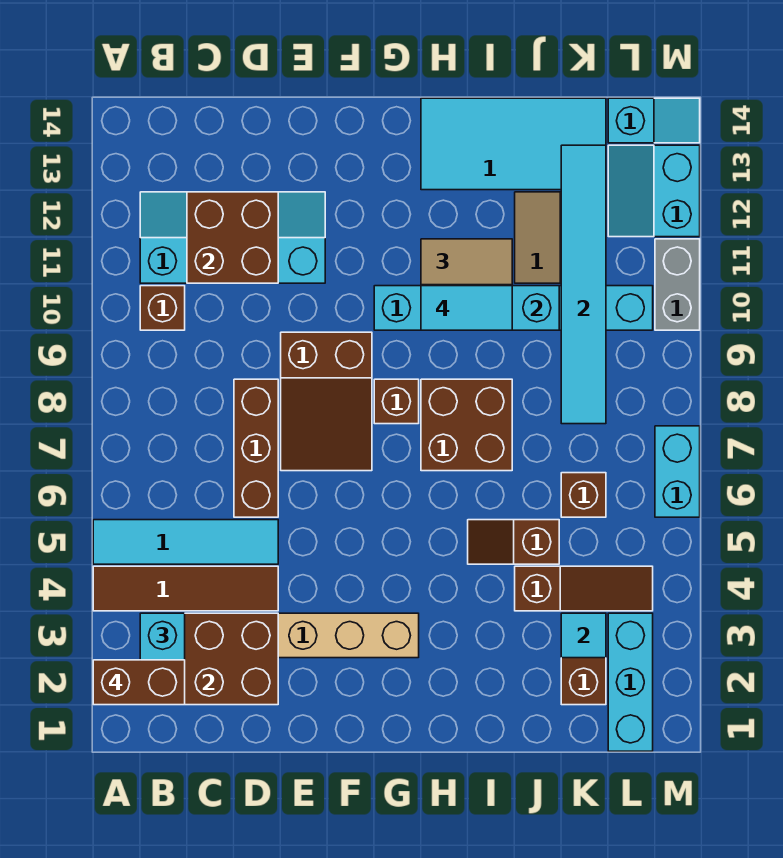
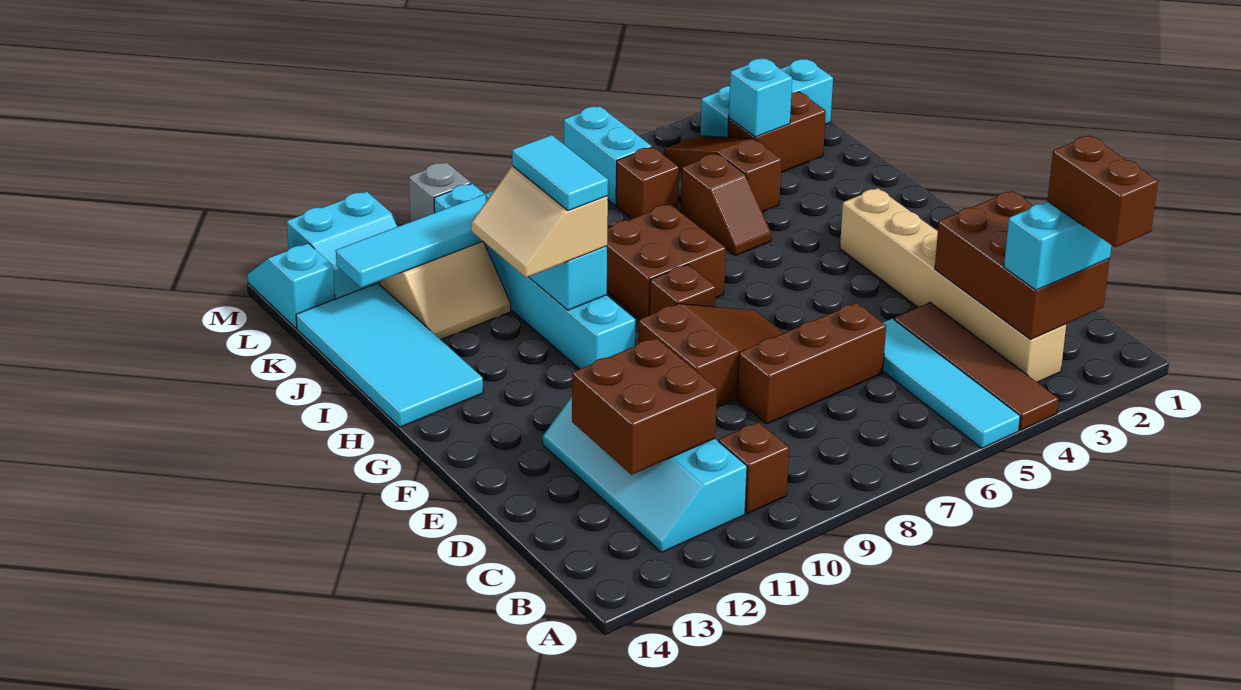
cyan 1x1 tile [561,613,606,658] -> cyan 1x1 brick [729,58,792,137]
cyan 1x2 brick [655,426,700,517] -> cyan 1x2 brick turned to [564,106,652,205]
grey 1x2 brick [655,239,700,330] -> grey 1x1 brick [409,162,471,222]

